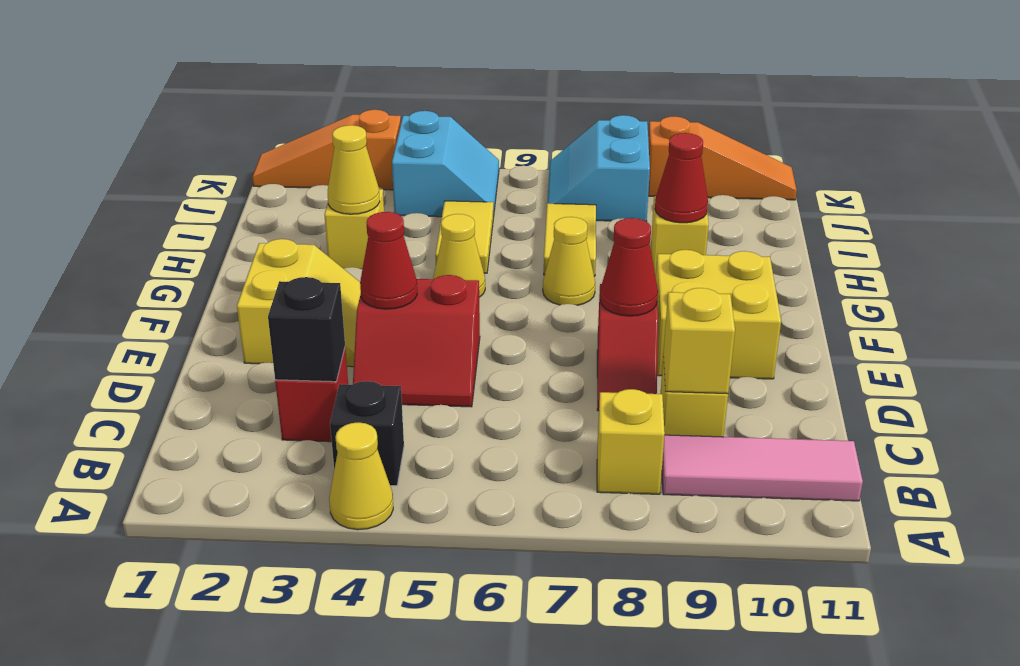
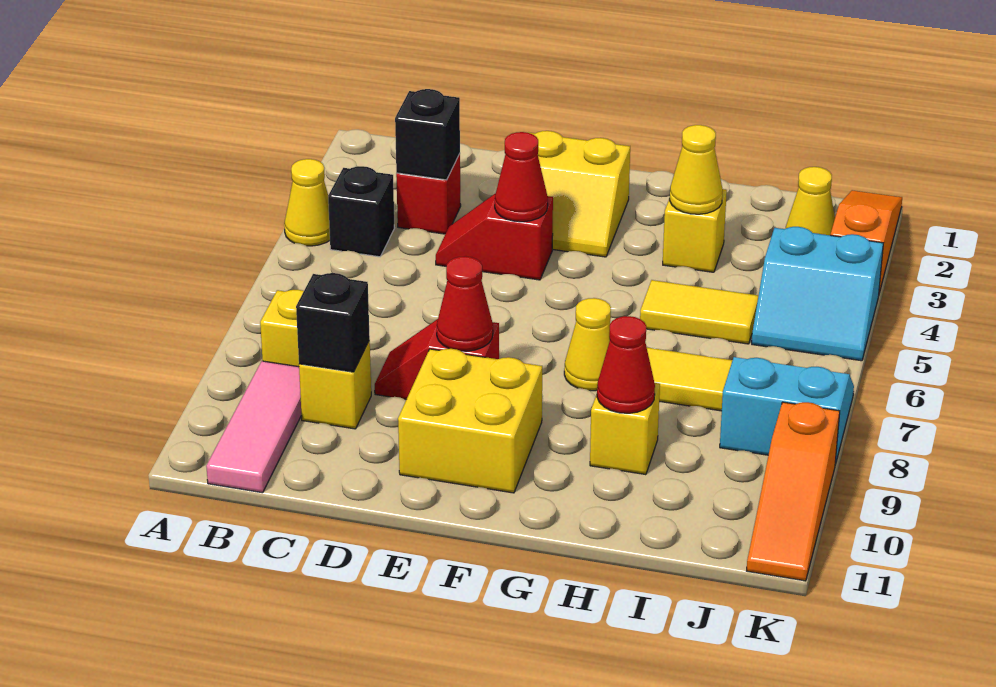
yellow 1x1 brick [663,288,735,394] -> black 1x1 brick [296,273,370,372]
red 2x2 slope [353,275,480,407] -> red 1x2 slope [436,193,553,280]
yellow 1x1 cone [433,214,485,297] -> yellow 1x1 cone moved to [786,167,835,235]

